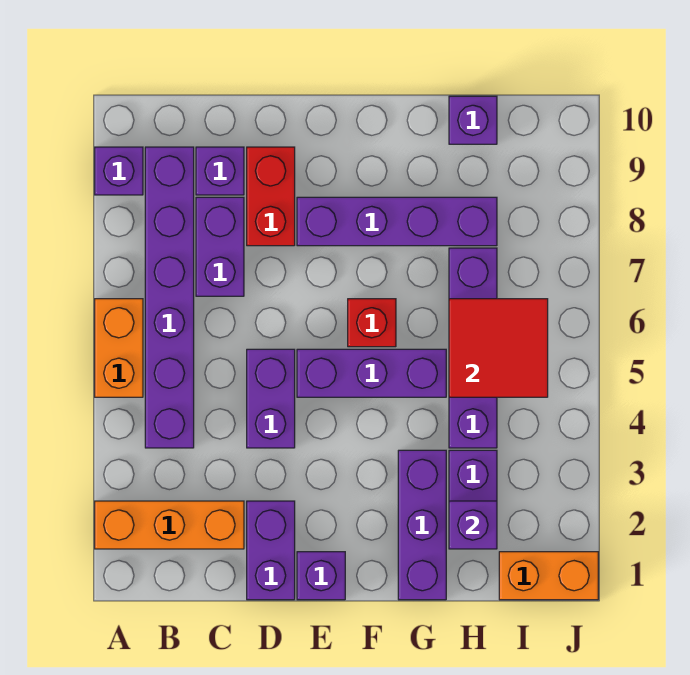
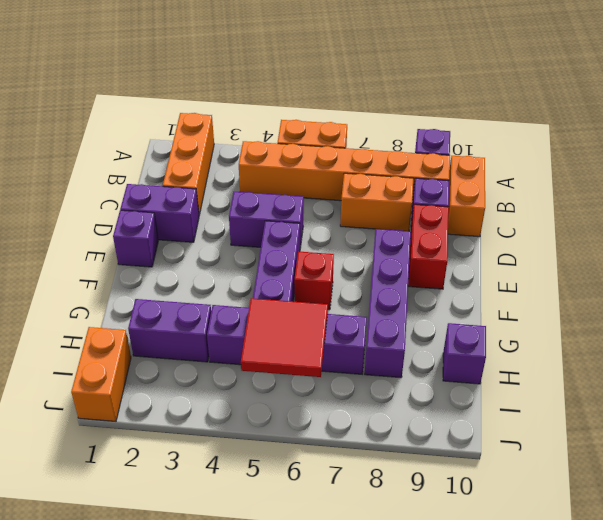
purple 1x6 brick [145,147,194,448] -> orange 1x6 brick [239,141,450,203]
none -> orange 1x2 brick [448,156,485,237]
purple 1x2 brick [196,197,244,296] -> orange 1x2 brick [340,173,413,231]
red 1x2 brick [247,147,295,246] -> red 1x2 brick turned to [408,204,449,289]
purple 1x3 brick [398,450,446,600] -> none
purple 1x1 brick [449,501,497,549] -> none

